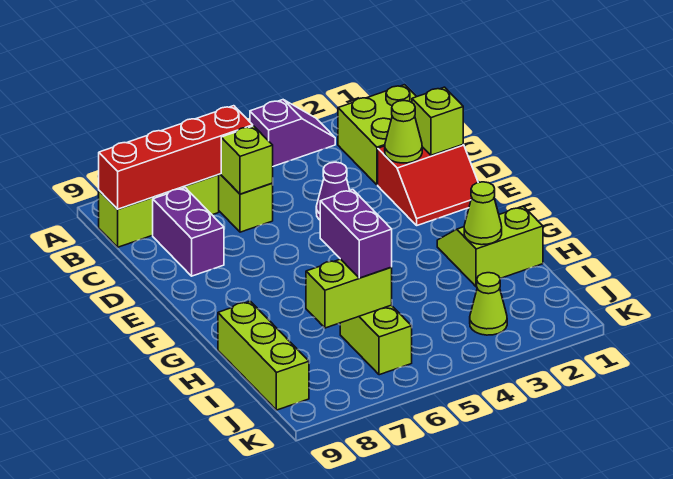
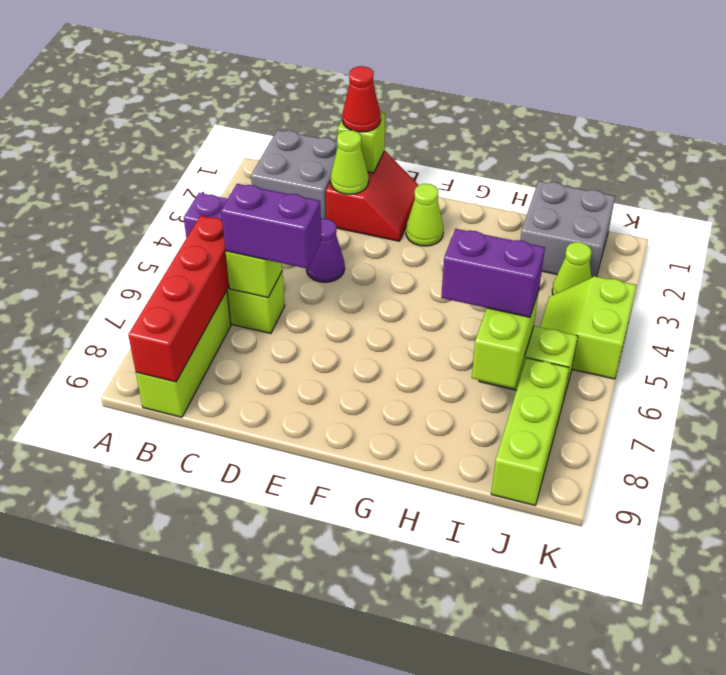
lime 2x2 brick [338,85,416,185] -> grey 2x2 brick [251,130,338,219]
purple 1x2 brick [153,188,224,276] -> purple 1x2 brick moved to [221,184,322,269]
none -> red 1x1 cone [342,66,381,132]
lime 2x2 slope [437,206,543,287] -> lime 2x2 slope moved to [540,276,637,379]
lime 1x1 cone [464,182,502,245] -> lime 1x1 cone moved to [406,184,443,246]
lime 1x3 brick [218,301,309,410] -> lime 1x3 brick turned to [491,358,569,505]
none -> grey 2x2 brick [520,181,615,278]

